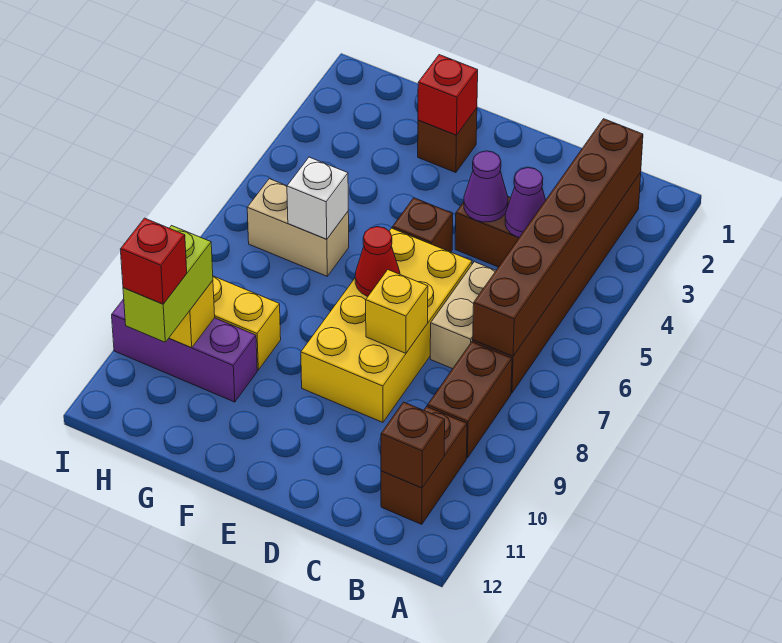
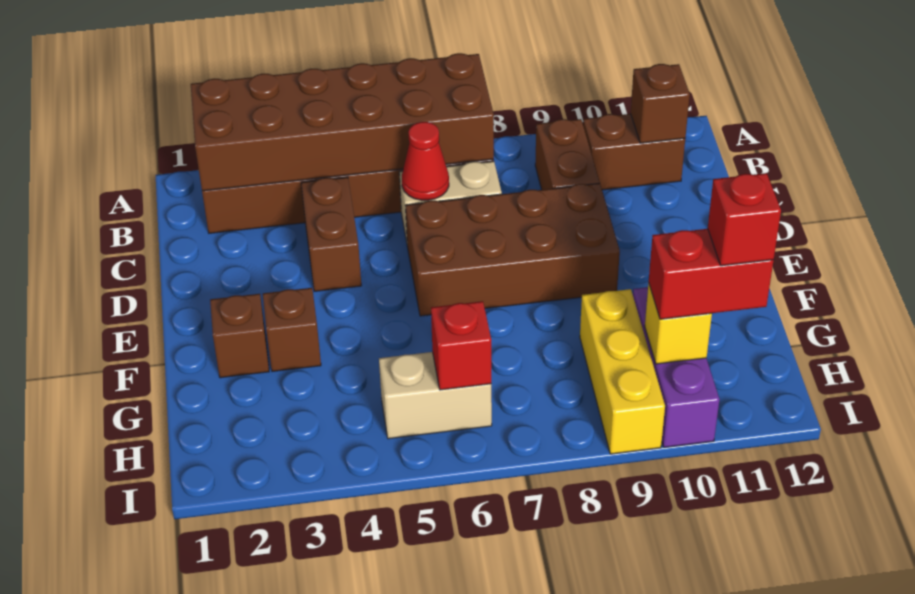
brown 1x6 brick [473,119,643,356] -> brown 2x6 brick [191,53,494,191]
brown 1x2 brick [427,342,512,458] -> brown 1x2 brick turned to [535,119,600,190]
purple 1x1 cone [505,168,546,237] -> none
purple 1x1 cone [464,151,508,222] -> none
yellow 2x4 brick [301,228,472,422] -> brown 2x4 brick [405,183,620,316]
yellow 1x1 brick [366,270,428,353] -> none
brown 1x1 brick [392,198,453,252] -> brown 1x1 brick moved to [263,288,321,371]
red 1x1 cone [355,227,400,296] -> red 1x1 cone moved to [402,122,449,200]
red 1x1 brick [418,55,478,135] -> red 1x1 brick moved to [431,301,491,390]
tan 1x2 brick [247,179,349,276] -> tan 1x2 brick turned to [379,352,492,439]
white 1x1 brick [287,157,348,239] -> none
lime 1x2 brick [123,226,213,342] -> red 1x2 brick [649,229,774,319]

